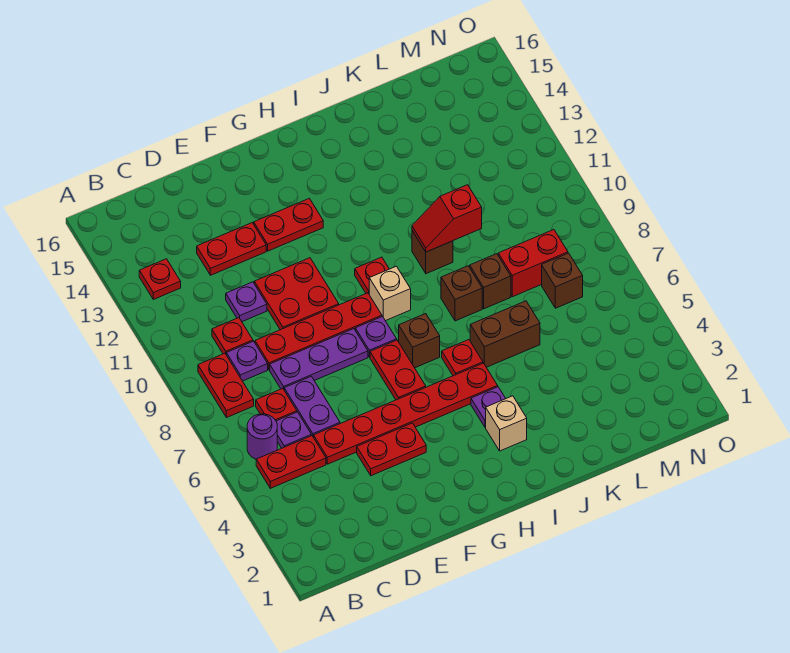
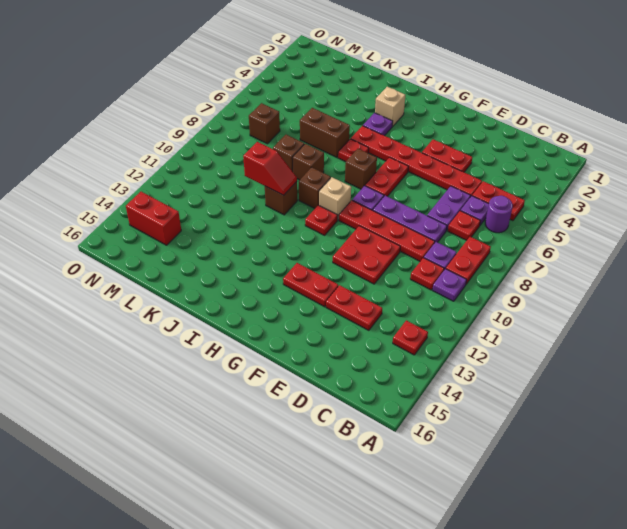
purple 1x1 plate [226,282,267,322] -> purple 1x1 plate moved to [432,269,467,301]
none -> brown 1x1 brick [299,167,331,208]
red 1x2 brick [498,230,568,297] -> red 1x2 brick moved to [126,192,181,245]

